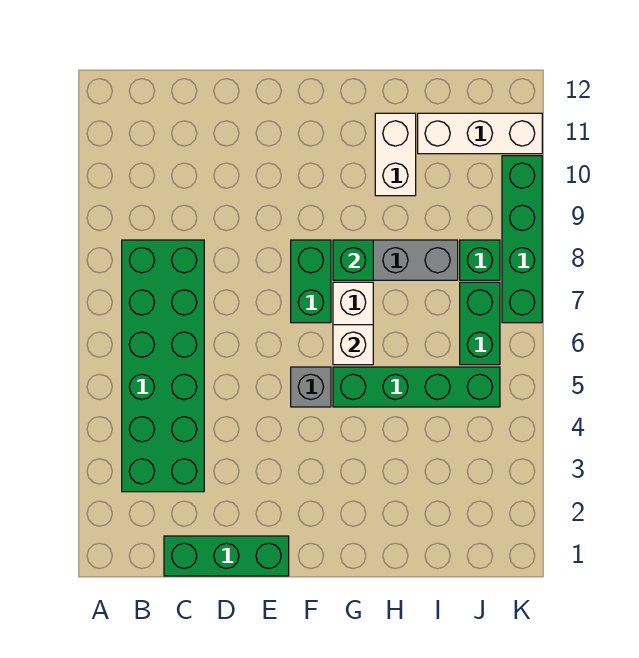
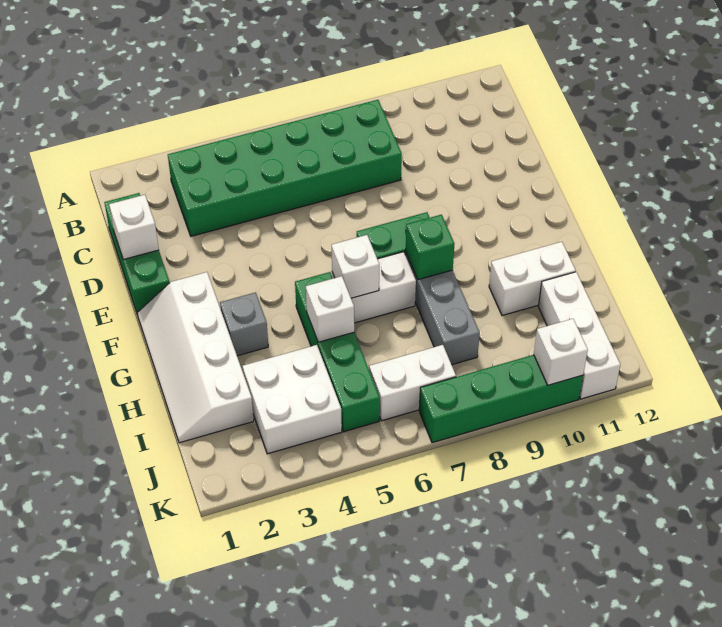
none -> white 1x1 brick [109,195,159,260]
none -> white 2x4 slope [137,272,254,443]
grey 1x1 brick [291,367,331,407] -> grey 1x1 brick moved to [220,292,268,356]
none -> white 1x1 brick [306,276,354,342]
none -> white 2x2 brick [243,345,342,454]
green 1x2 brick [460,282,500,365] -> white 1x2 brick [369,345,456,421]
green 1x1 brick [460,240,500,280] -> none
none -> white 1x1 brick [534,319,588,385]

